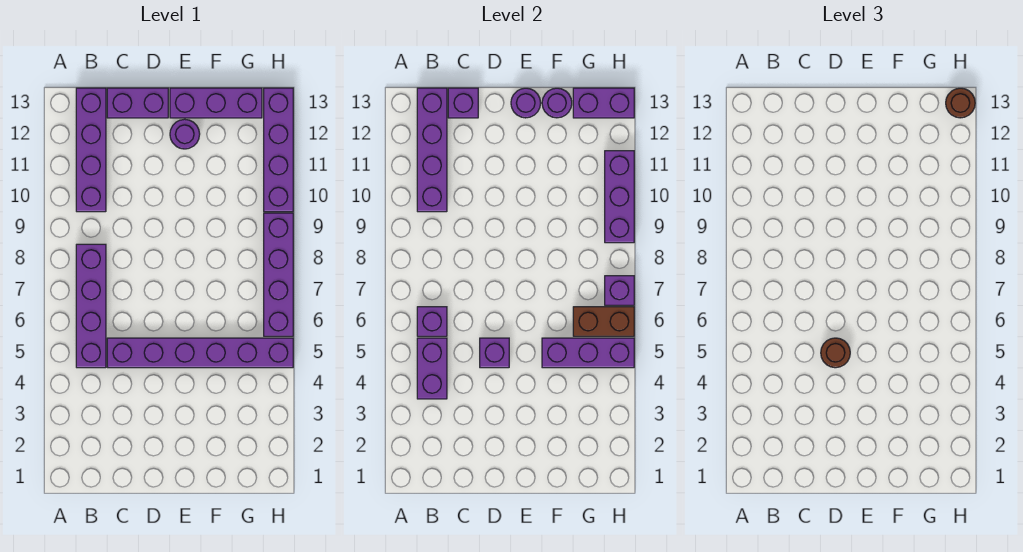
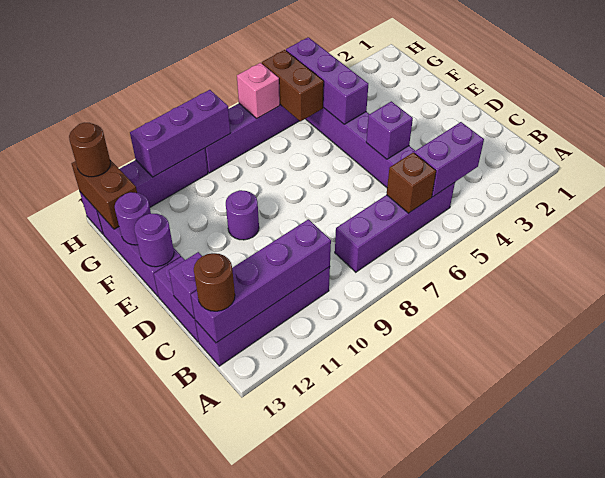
purple 1x1 brick [417,307,447,336] -> brown 1x1 brick [386,153,436,213]
brown 1x1 round brick [821,338,850,368] -> brown 1x1 round brick moved to [194,253,235,311]
purple 1x1 round brick [170,119,200,149] -> purple 1x1 round brick moved to [226,190,259,240]
purple 1x2 brick [573,88,634,118] -> brown 1x2 brick [71,160,137,229]
purple 1x1 brick [605,276,634,305] -> pink 1x1 brick [237,63,280,118]

